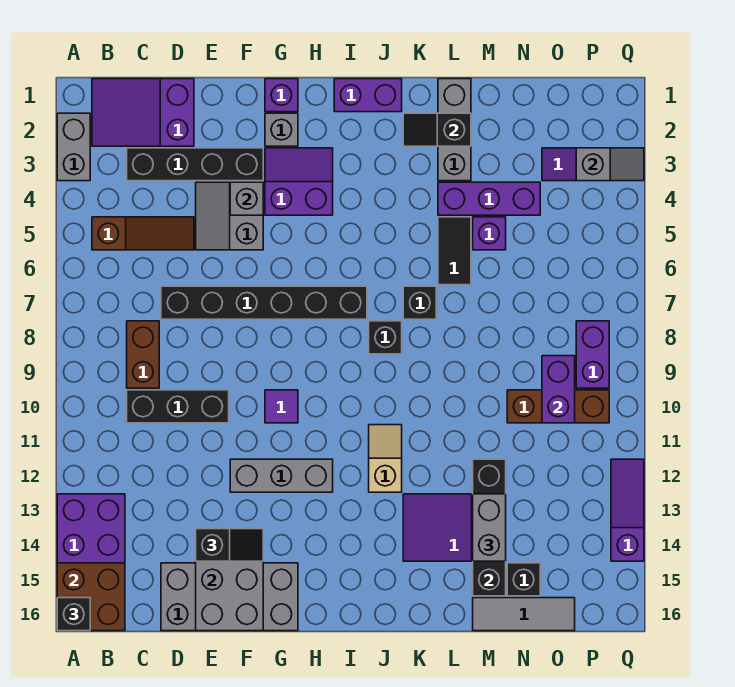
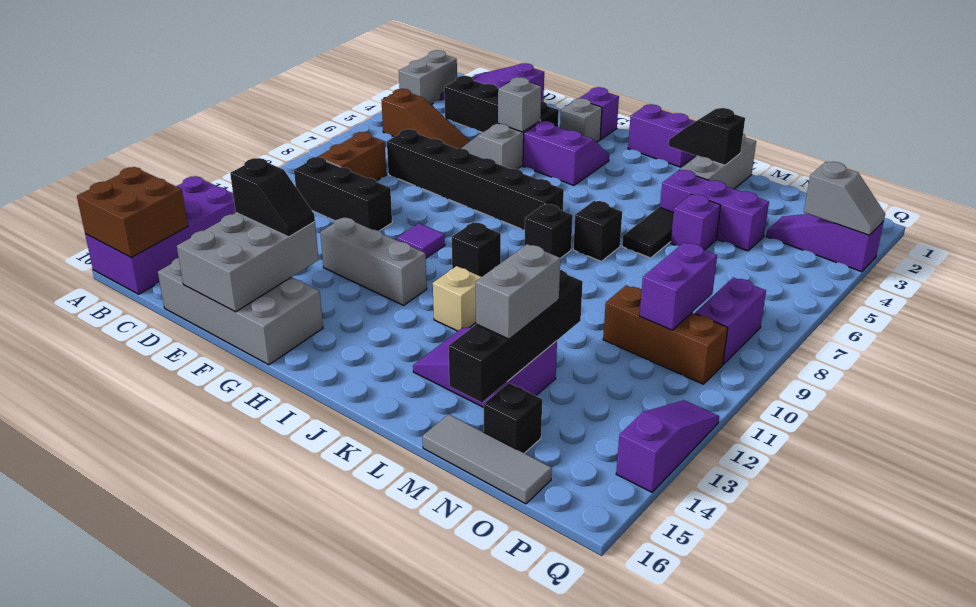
black 1x1 brick [57,598,90,631] -> black 1x1 brick moved to [452,222,501,277]

